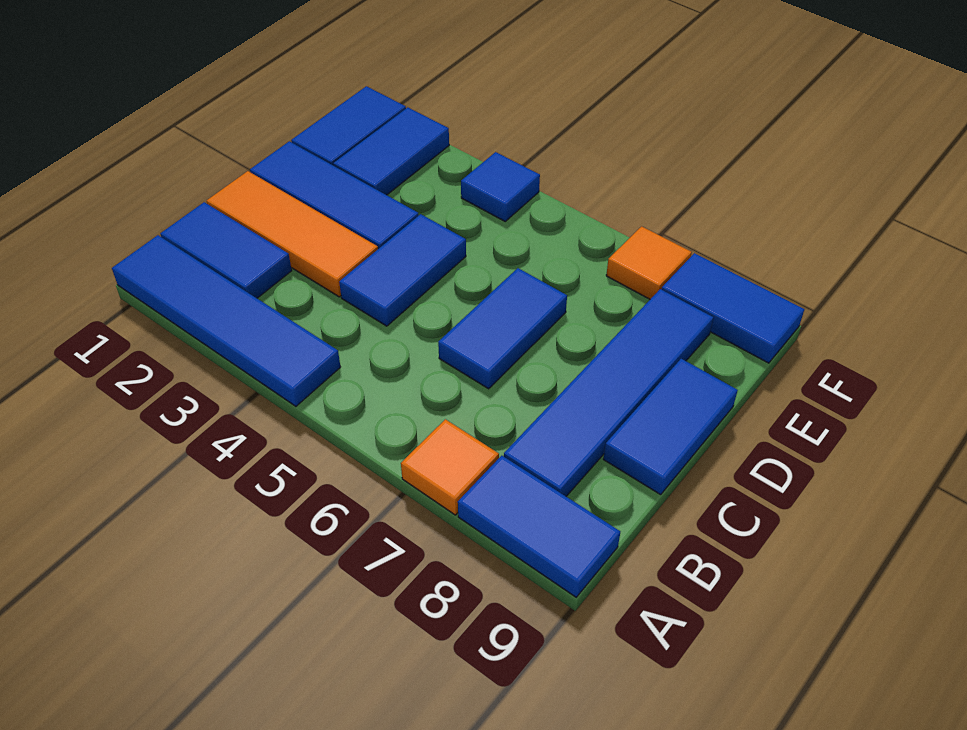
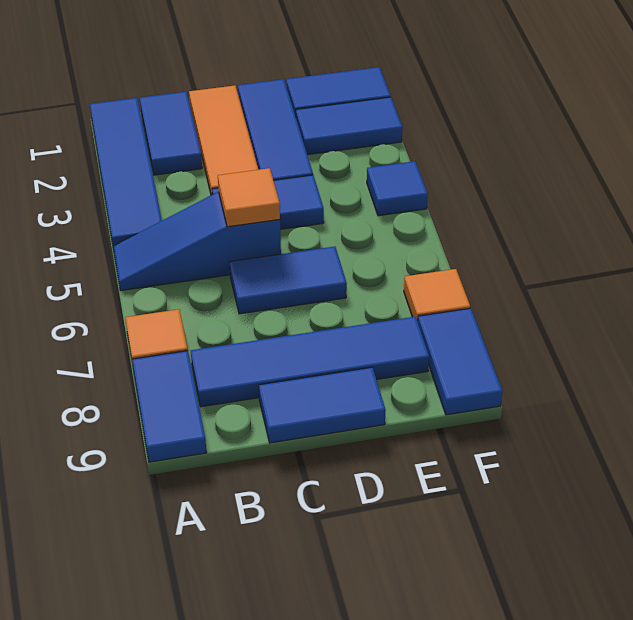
none -> blue 1x3 slope [113,192,281,290]
none -> orange 1x1 tile [218,168,280,227]

